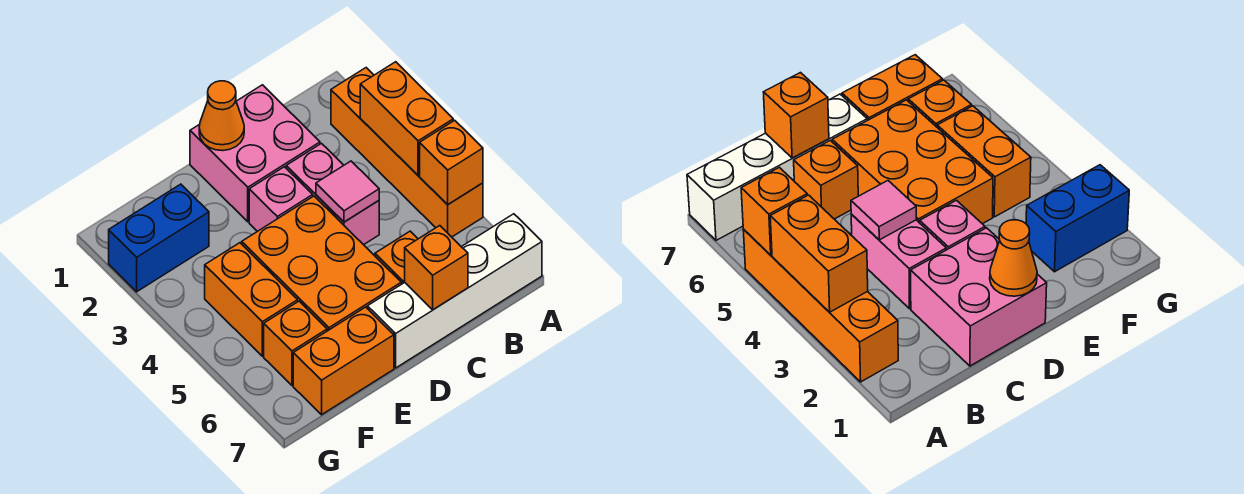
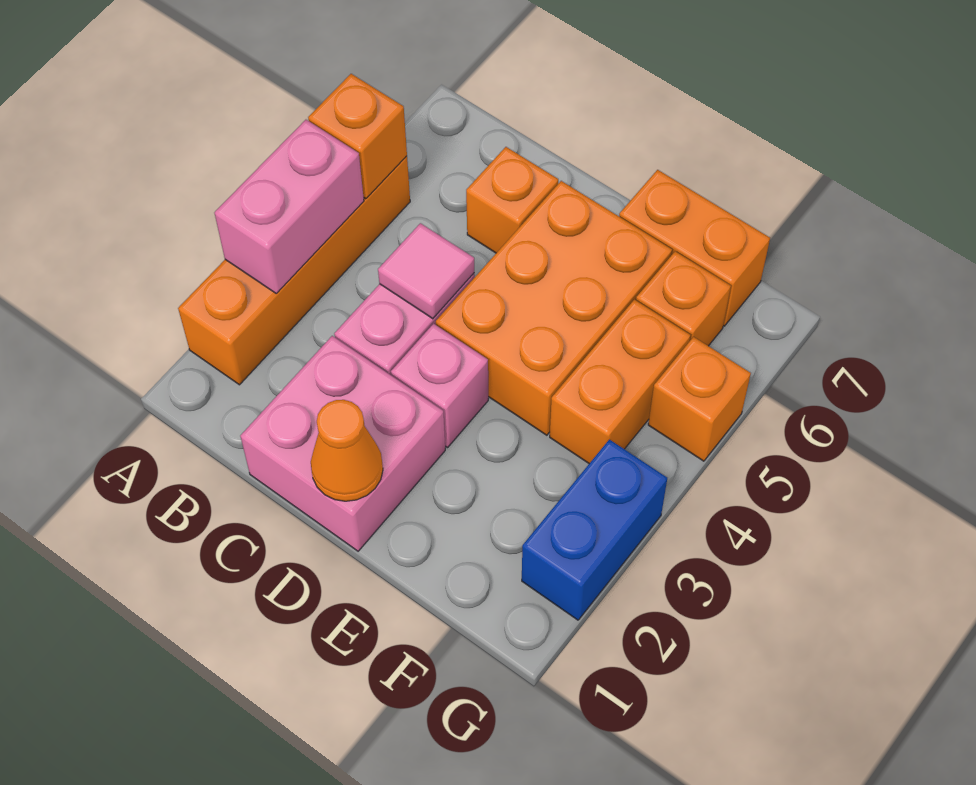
orange 1x2 brick [360,62,453,175] -> pink 1x2 brick [215,120,364,293]
white 1x4 brick [367,214,542,368] -> none
orange 1x1 brick [405,226,468,310] -> orange 1x1 brick moved to [648,337,751,461]
blue 1x2 brick [109,184,209,292] -> blue 1x2 brick turned to [522,440,667,620]

